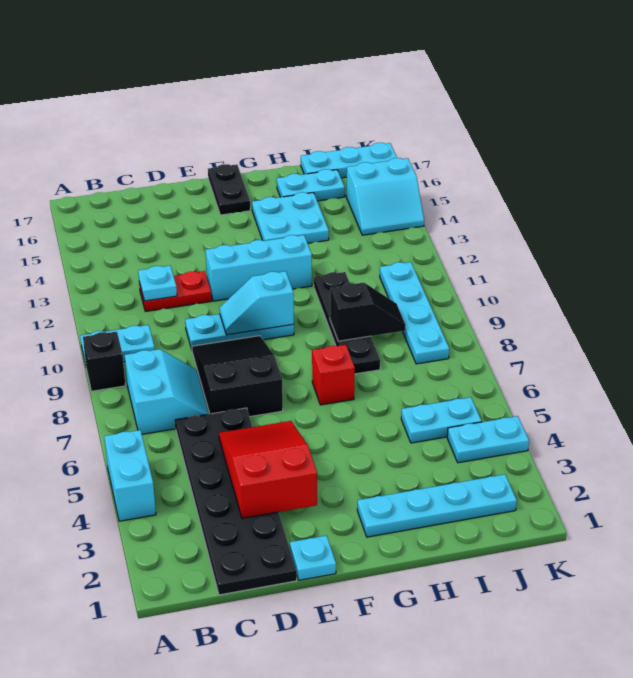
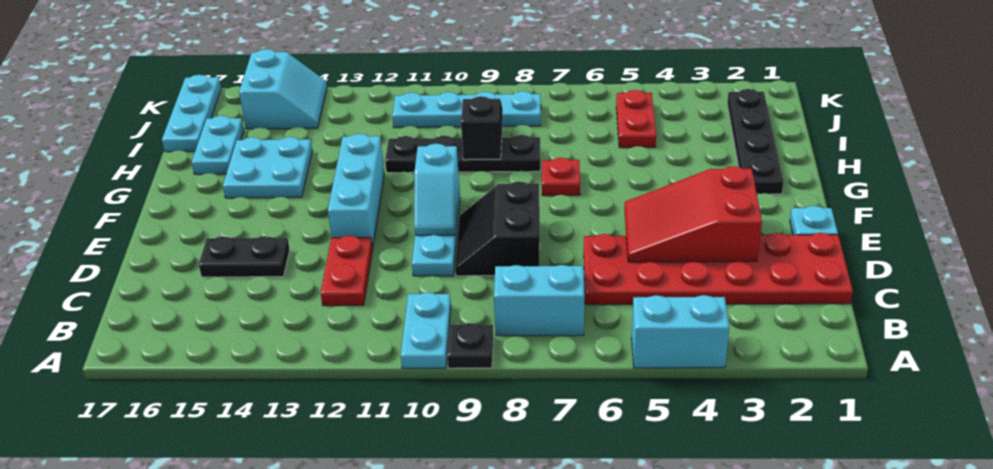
black 1x1 brick [83,332,126,391] -> black 1x1 plate [447,323,493,368]
black 2x6 plate [175,408,297,595] -> red 2x6 plate [584,233,853,305]
cyan 1x1 plate [138,266,177,301] -> none
black 2x3 slope [192,336,283,417] -> black 2x2 slope [455,181,540,276]
black 1x2 plate [208,164,250,215] -> black 1x2 plate moved to [199,236,290,277]
cyan 1x4 plate [357,474,517,537] -> black 1x4 plate [727,89,784,194]
red 1x1 brick [312,345,355,405] -> red 1x1 plate [542,158,580,196]
cyan 1x2 plate [401,397,482,443] -> red 1x2 plate [616,90,656,148]
cyan 1x2 plate [447,416,529,463] -> none

